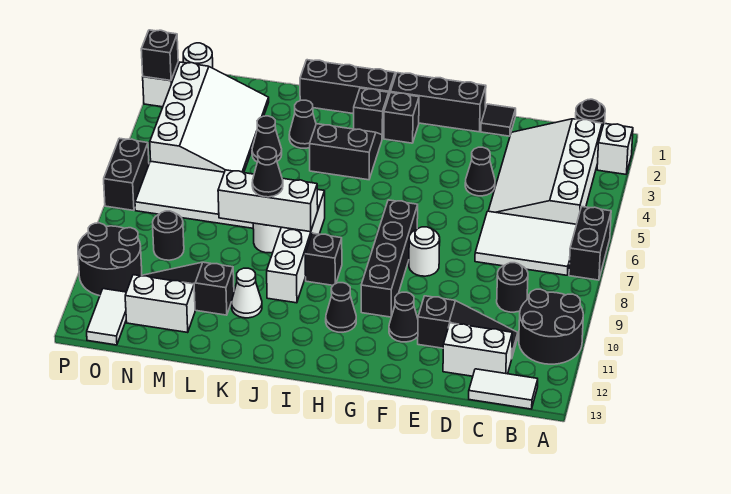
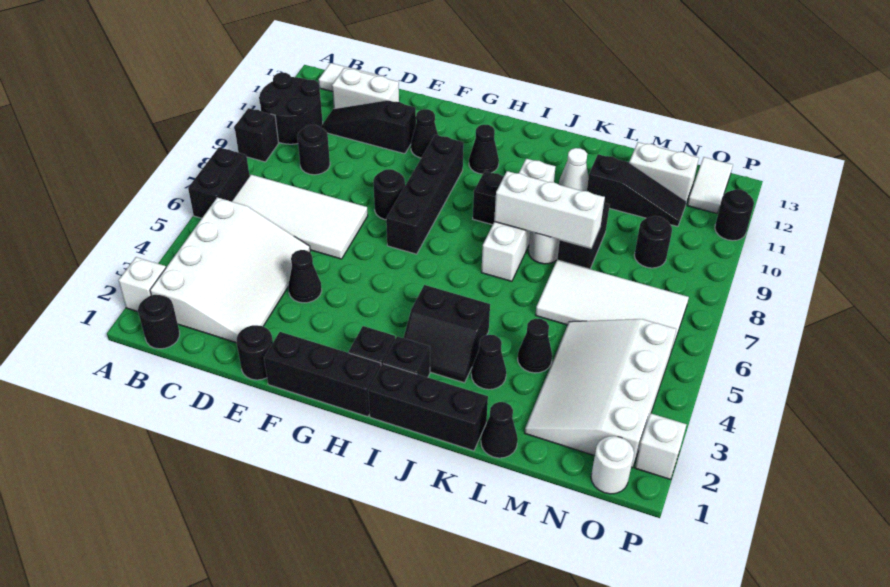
white 2x3 tile [475,211,576,275] -> white 2x4 tile [232,175,368,259]
black 1x1 tile [481,104,516,136] -> black 1x1 round brick [237,325,273,380]
white 1x1 round brick [409,227,440,276] -> black 1x1 round brick [373,169,405,220]
black 1x1 cone [252,147,283,197] -> black 1x1 cone moved to [481,402,518,458]
black 2x2 round brick [78,223,142,296] -> black 1x1 round brick [715,189,754,241]
black 1x1 brick [141,30,178,81] -> black 1x1 brick moved to [235,108,279,162]
black 1x2 brick [104,138,149,211] -> black 1x2 brick moved to [557,203,610,269]

